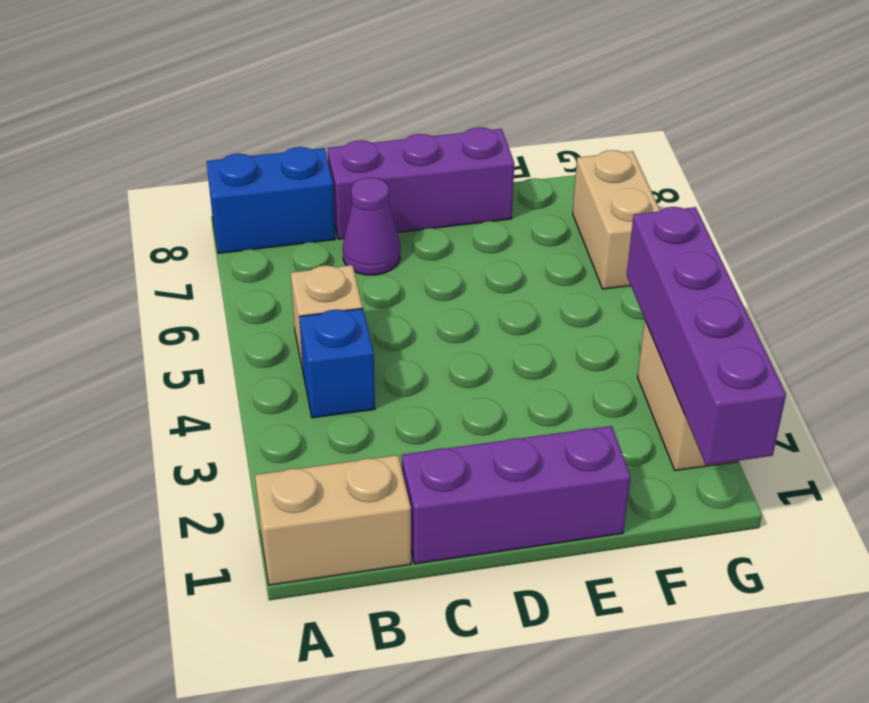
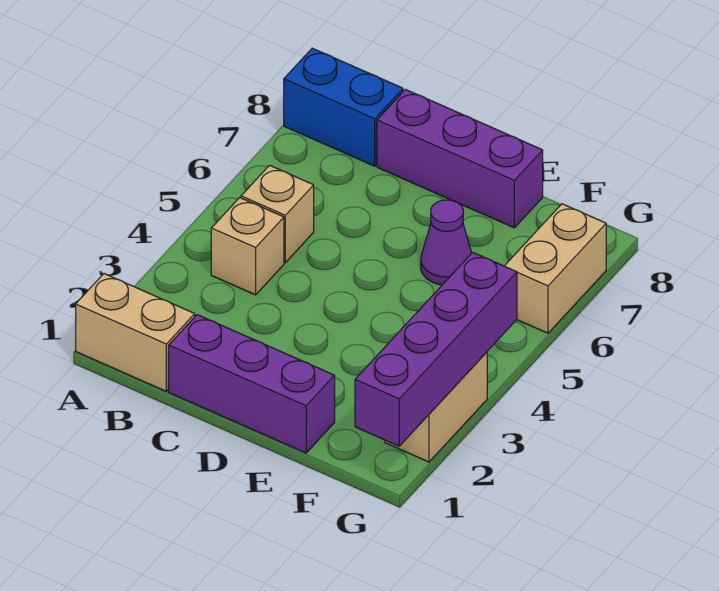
blue 1x1 brick [299,309,375,418] -> tan 1x1 brick [211,198,284,295]
purple 1x1 cone [343,177,400,275] -> purple 1x1 cone moved to [421,200,472,285]

